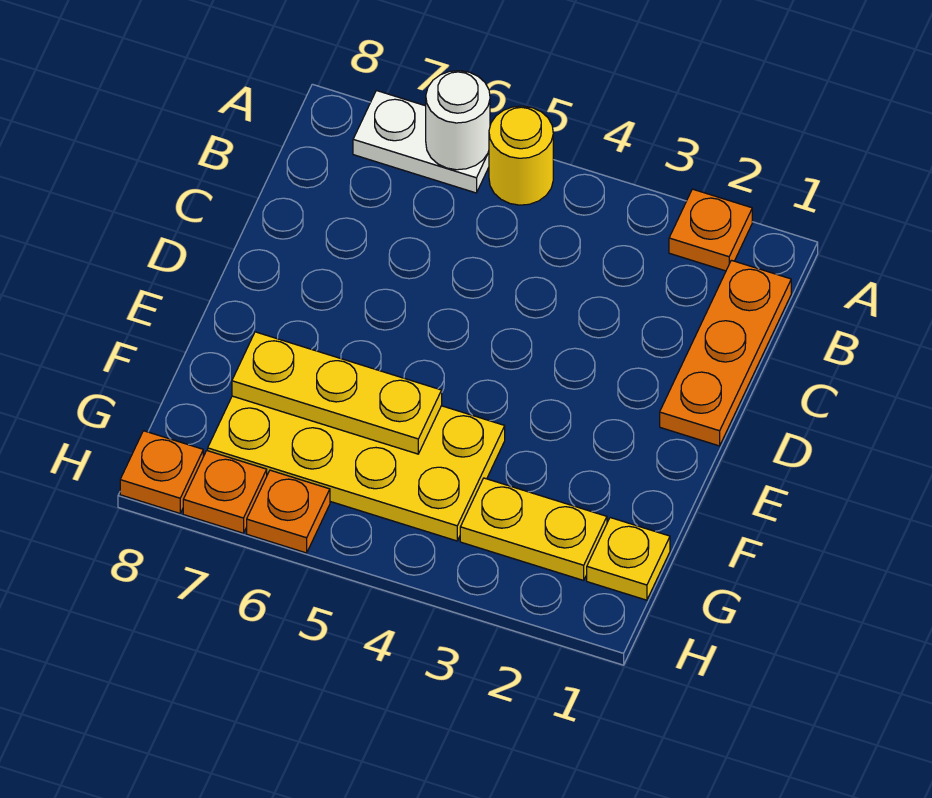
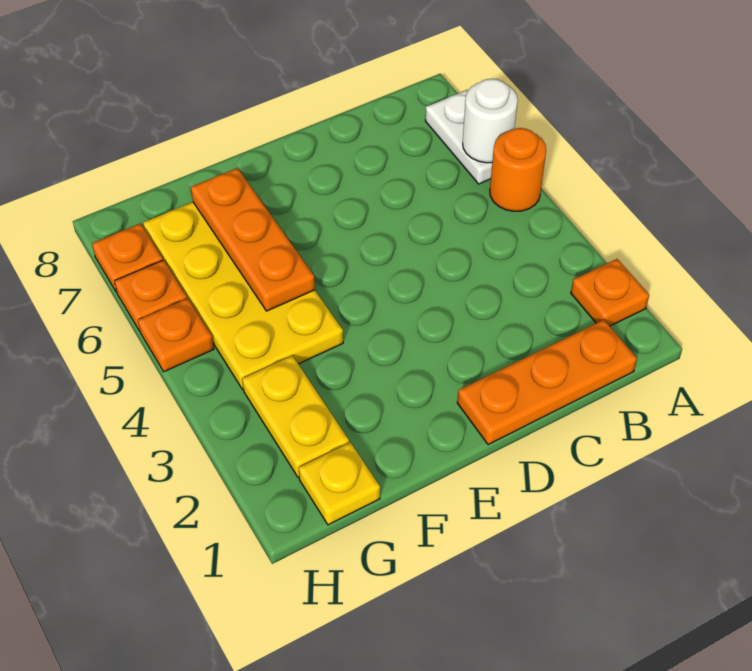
yellow 1x1 round brick [489,106,553,205] -> orange 1x1 round brick [490,128,546,211]
yellow 1x3 plate [232,332,442,454] -> orange 1x3 plate [191,168,315,311]
orange 1x1 plate [120,431,203,513] -> orange 1x1 plate moved to [138,298,214,372]

